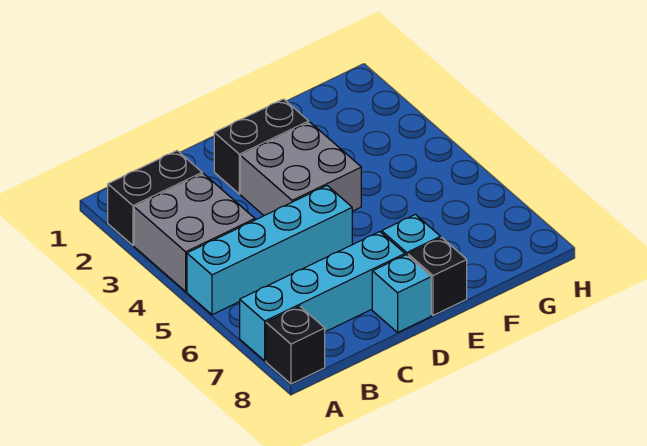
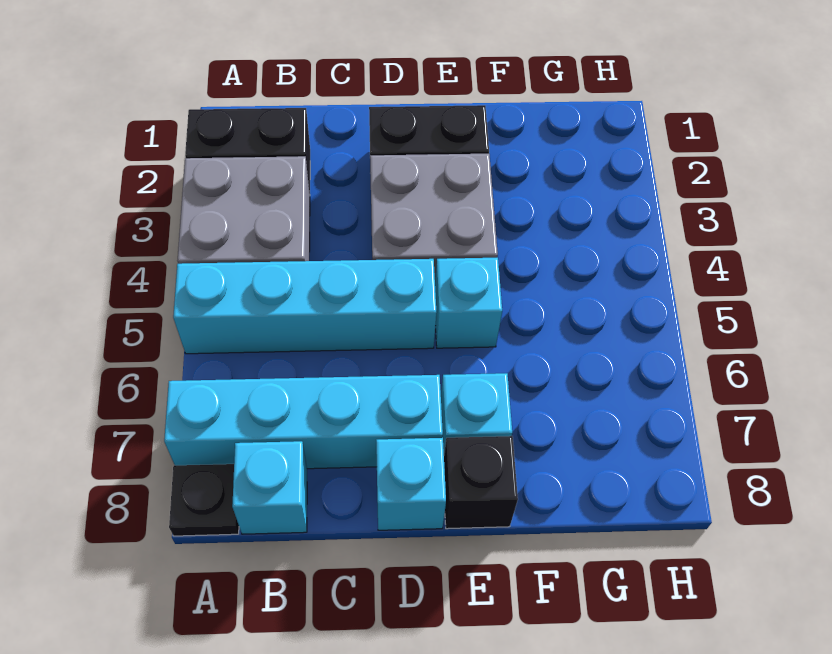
black 1x1 brick [266,306,325,384] -> black 1x1 plate [169,464,239,536]
none -> cyan 1x1 brick [232,441,307,534]
none -> cyan 1x1 brick [435,258,502,348]

